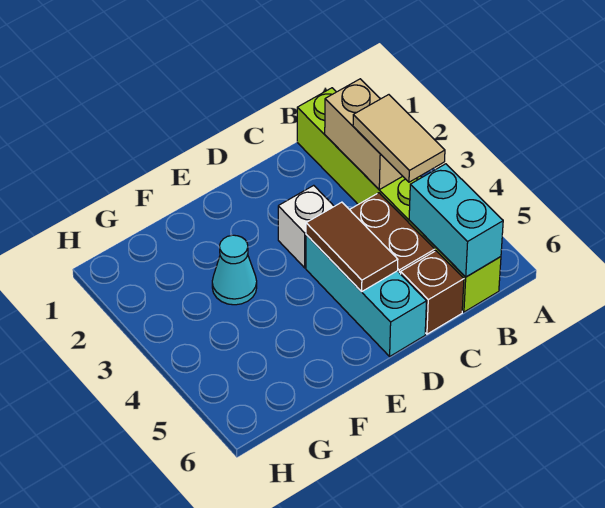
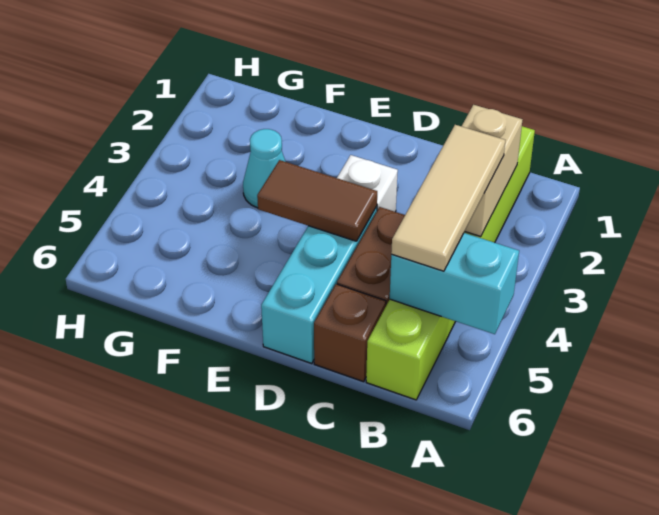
tan 1x2 tile [353,95,445,182] -> tan 1x3 tile [391,125,505,271]
cyan 1x2 brick [409,164,503,277] -> cyan 1x2 brick turned to [390,233,519,334]
brown 1x2 tile [306,202,398,292] -> brown 1x2 tile turned to [257,160,377,241]

